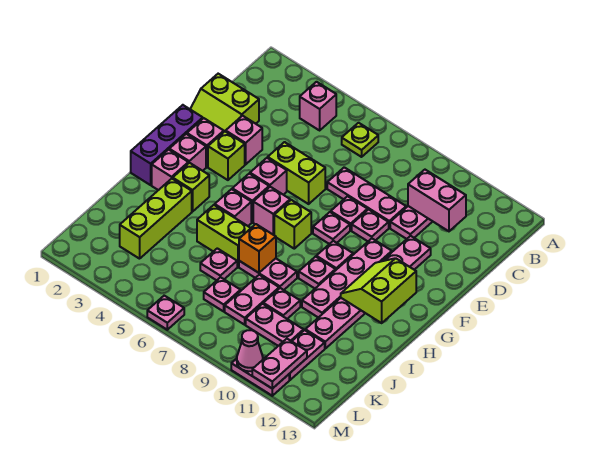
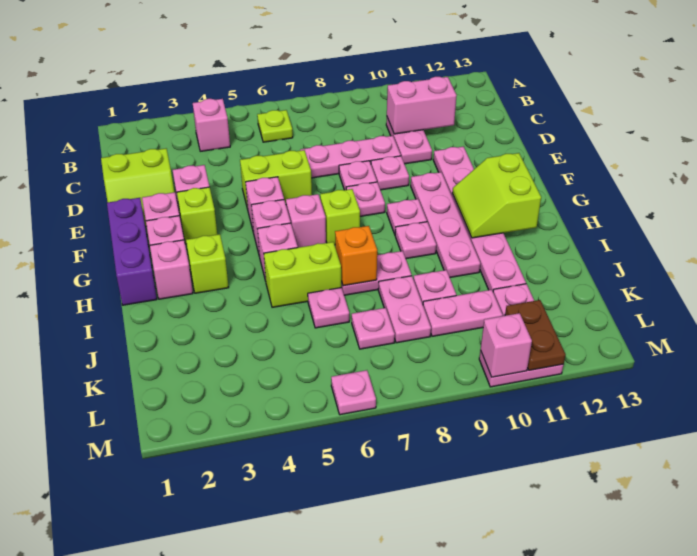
lime 1x3 brick [120,179,192,259] -> none
pink 1x2 plate [252,339,307,389] -> brown 1x2 plate [505,300,566,370]
pink 1x1 cone [237,330,263,371] -> pink 1x1 brick [481,313,532,377]

